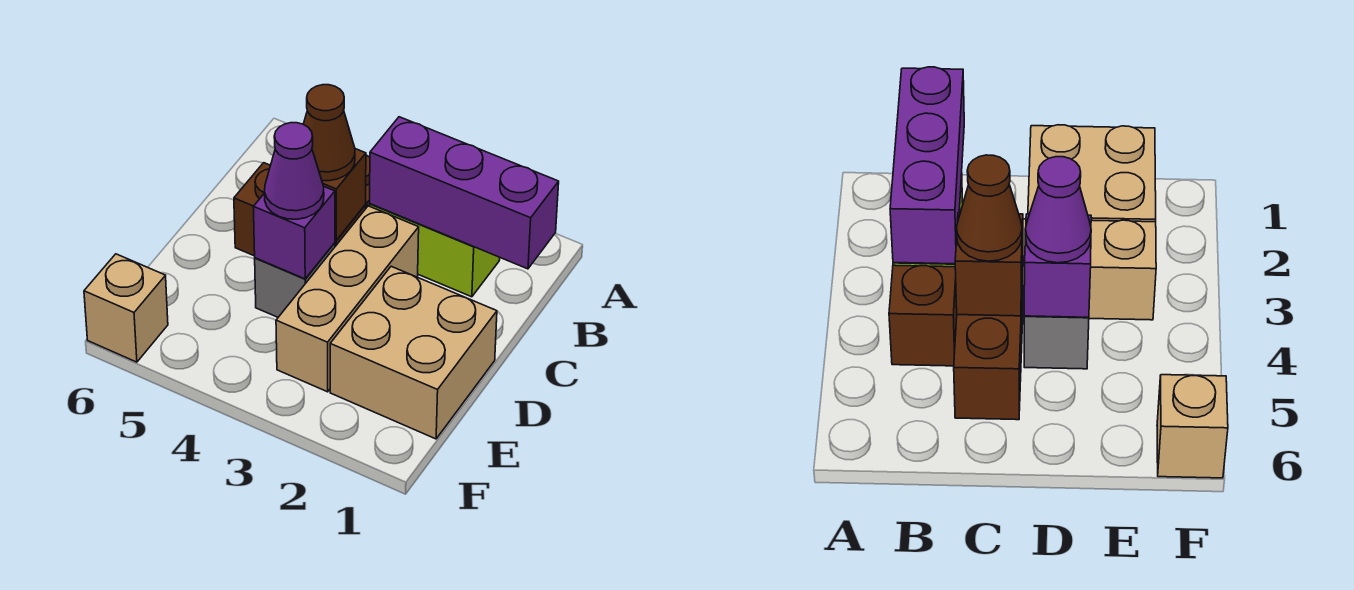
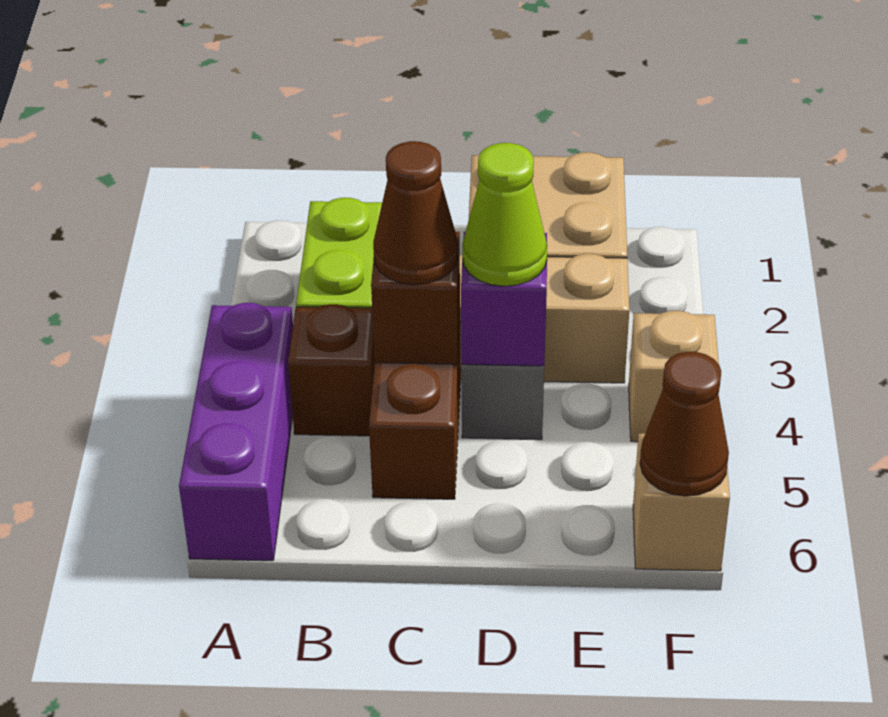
purple 1x3 brick [370,117,559,269] -> purple 1x3 brick moved to [179,303,293,561]
purple 1x1 cone [264,123,324,219] -> lime 1x1 cone [462,143,547,286]
none -> tan 1x1 brick [629,311,719,442]
none -> brown 1x1 cone [640,352,729,496]

